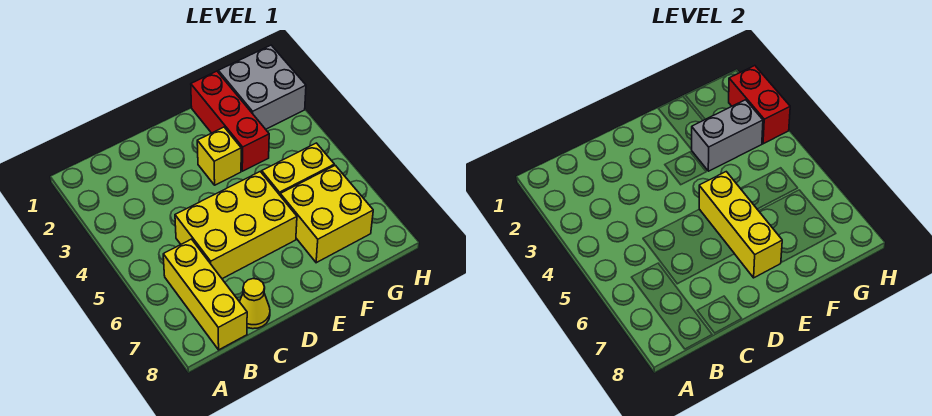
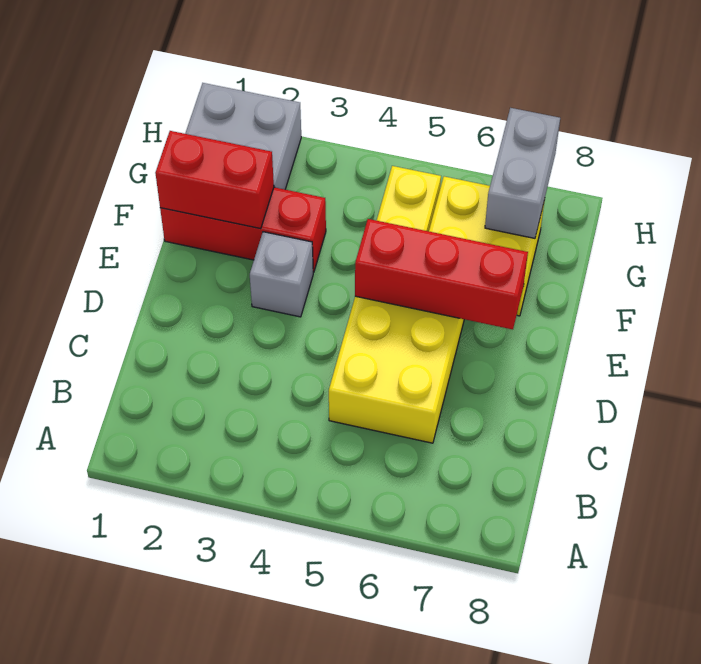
yellow 1x3 brick [163,239,247,350] -> none
yellow 1x1 cone [239,279,270,329] -> none
yellow 1x1 brick [197,127,241,185] -> grey 1x1 brick [250,232,313,317]
yellow 1x3 brick [699,172,782,278] -> red 1x3 brick [355,219,528,329]
grey 1x2 brick [691,100,763,171] -> grey 1x2 brick moved to [485,108,560,238]
red 1x2 brick [729,66,790,144] -> red 1x2 brick moved to [155,131,274,229]

